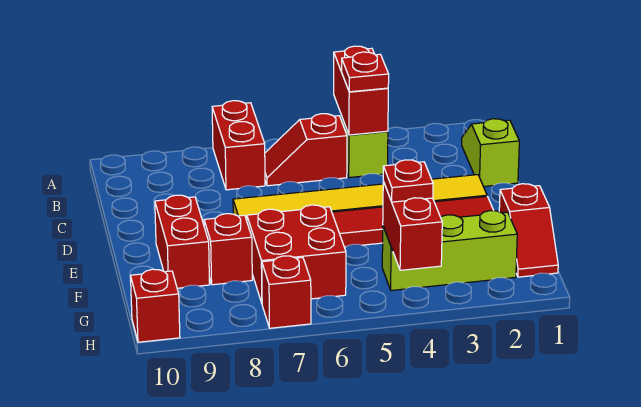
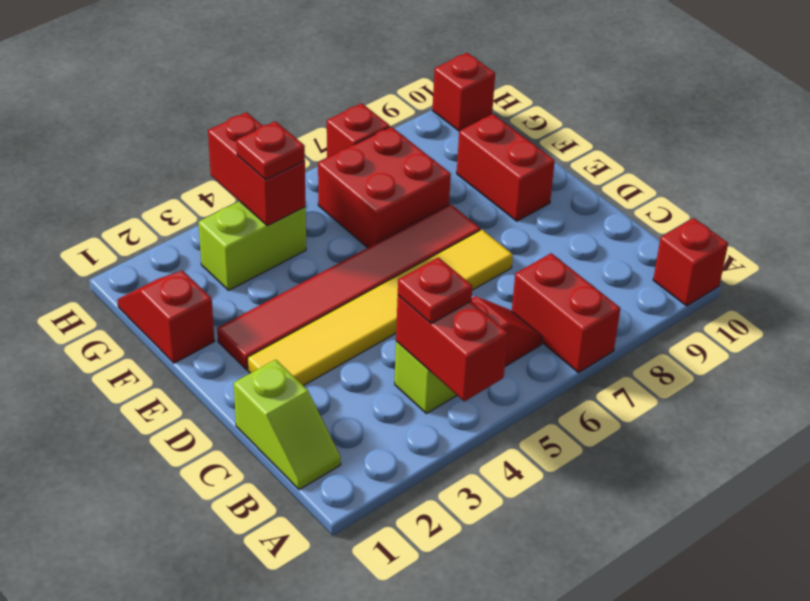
red 1x1 brick [204,214,252,285] -> red 1x1 brick moved to [653,218,728,306]
lime 1x3 brick [382,211,517,291] -> lime 1x2 brick [198,201,306,290]

